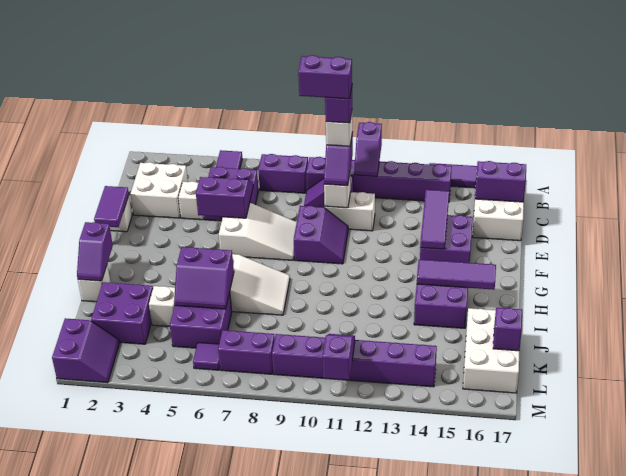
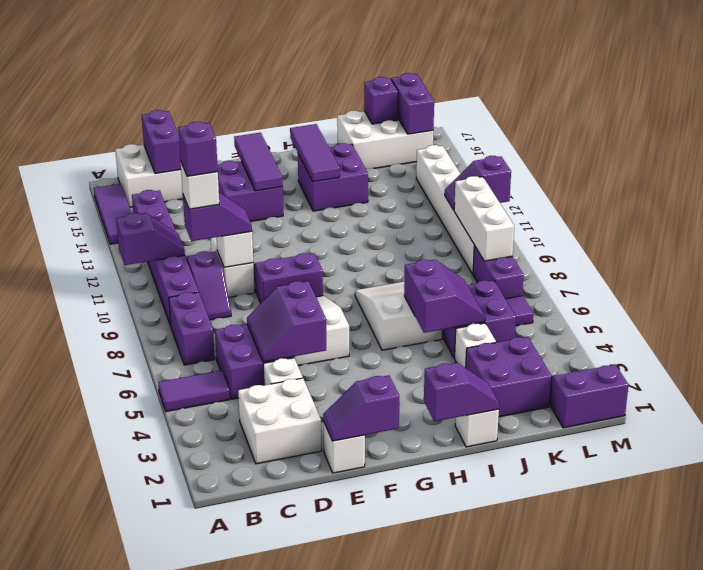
purple 1x2 brick [298,55,352,99] -> purple 1x2 brick moved to [391,73,434,134]
purple 1x3 tile [420,190,449,249] -> purple 1x3 tile turned to [234,132,283,191]
purple 1x2 tile [94,186,129,227] -> purple 1x2 slope [323,375,399,441]
none -> white 1x3 brick [454,176,514,261]
purple 1x6 brick [272,334,437,387] -> white 1x6 brick [416,145,474,274]

